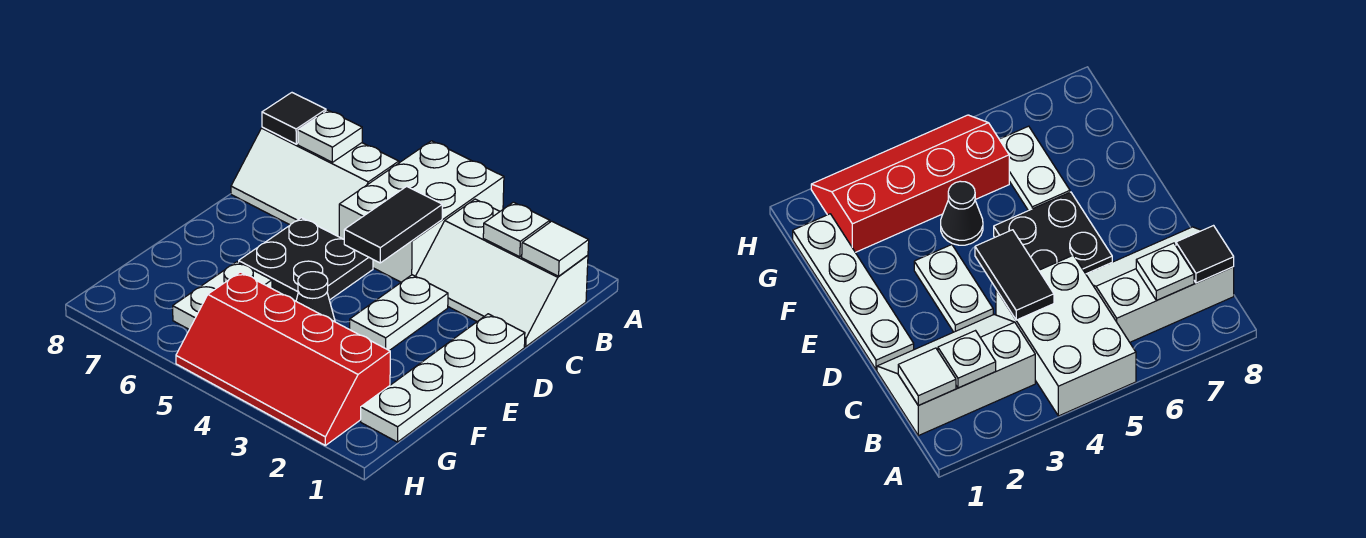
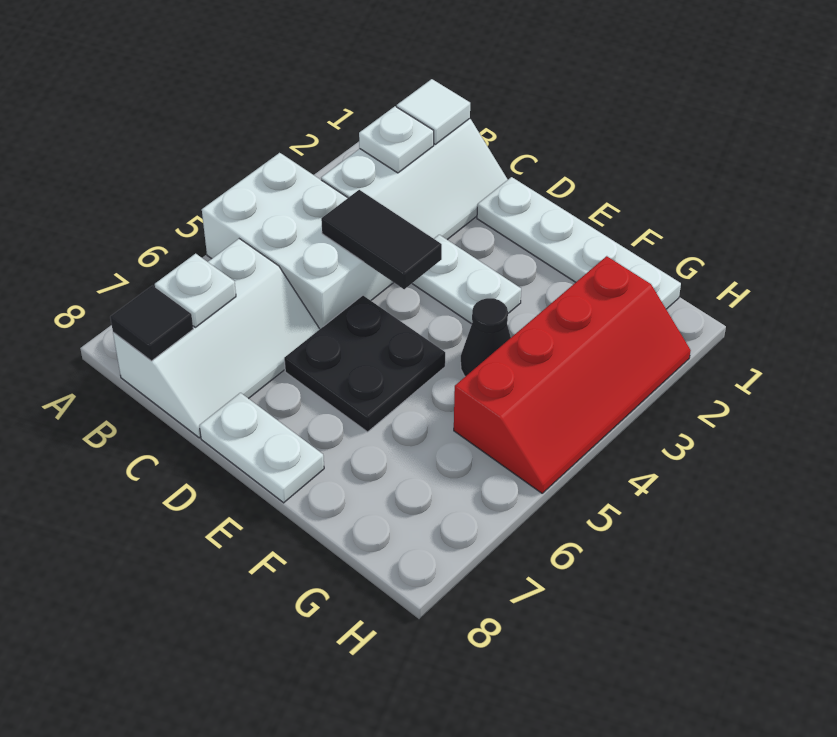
white 1x2 plate [173,262,272,329] -> white 1x2 plate moved to [199,393,324,503]

